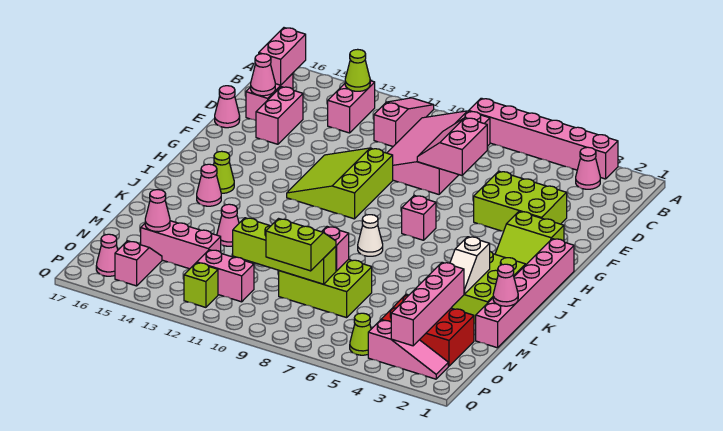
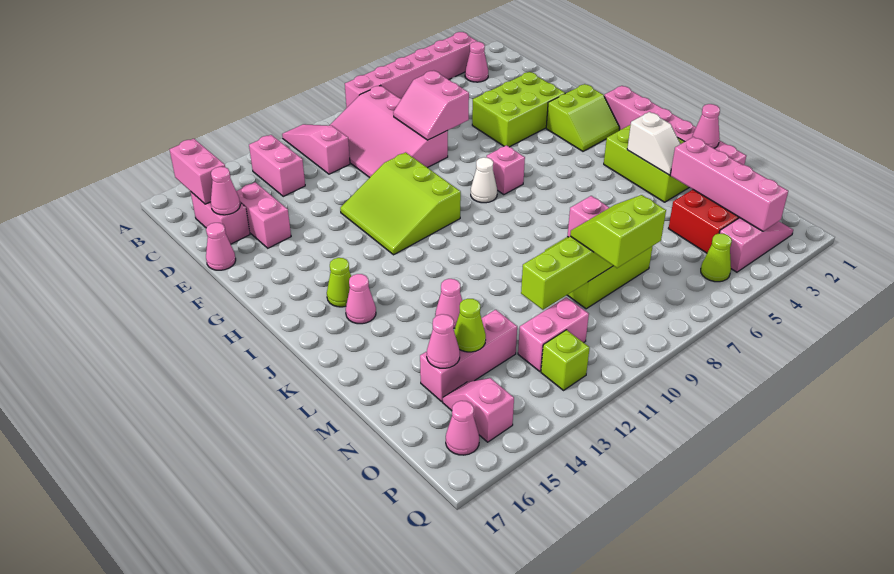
lime 1x1 cone [345,49,370,91] -> lime 1x1 cone moved to [454,299,486,352]
white 1x1 cone [358,215,383,256] -> white 1x1 cone moved to [471,157,497,203]

